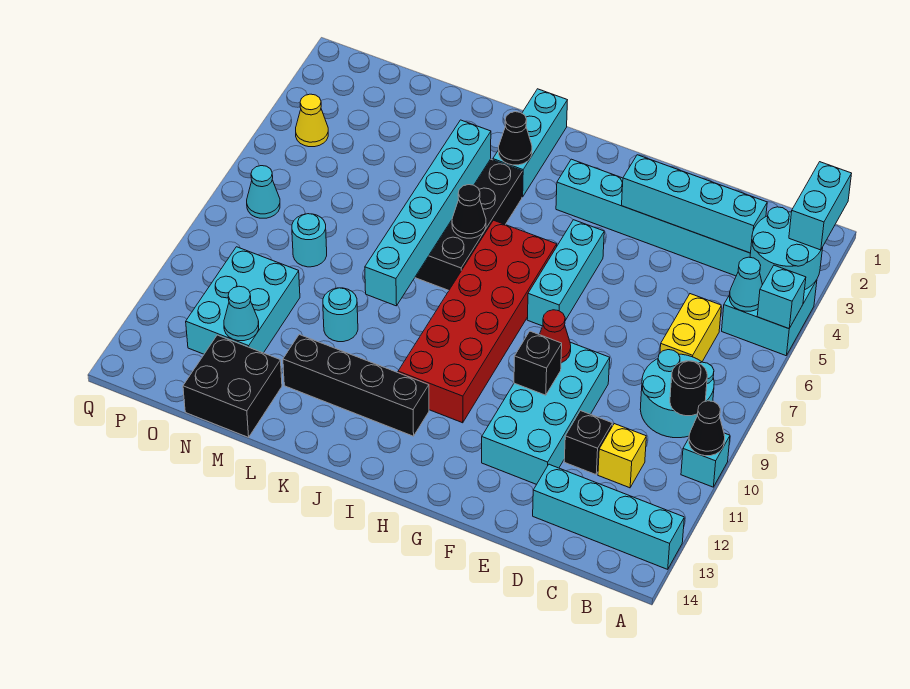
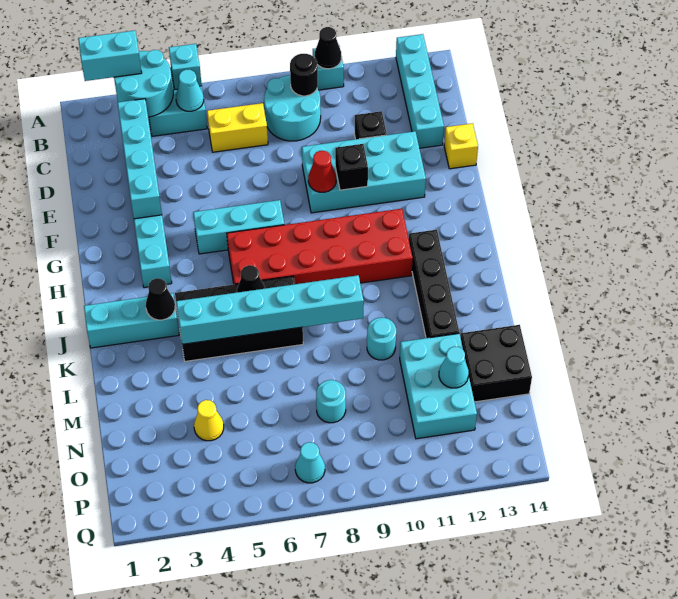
yellow 1x1 brick [598,424,646,488] -> yellow 1x1 brick moved to [444,123,478,169]
cyan 2x3 brick [186,247,300,354] -> cyan 2x3 brick turned to [400,333,477,439]
yellow 1x1 cone [296,94,328,147] -> yellow 1x1 cone moved to [194,400,224,441]

